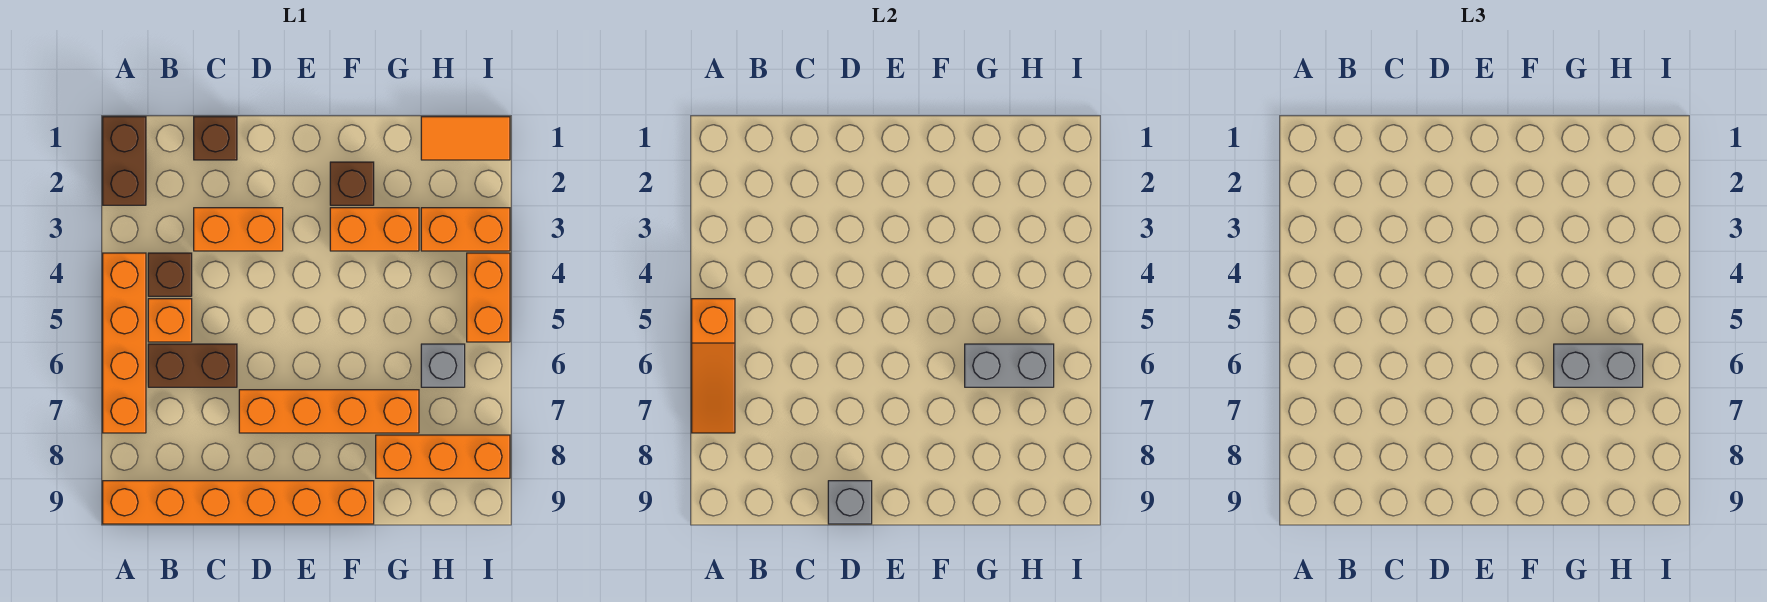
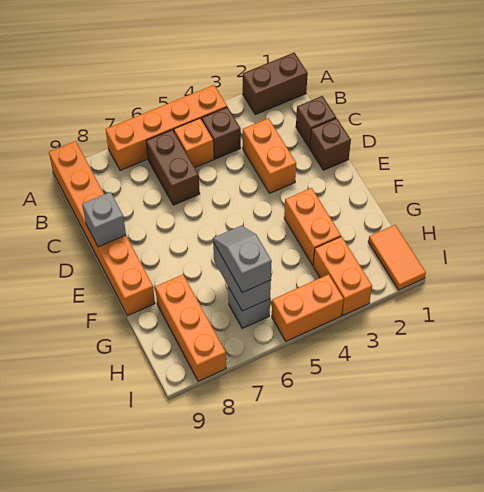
orange 1x3 slope [692,299,735,433] -> none
orange 1x4 brick [239,390,419,433] -> none
brown 1x1 brick [330,162,374,205] -> brown 1x1 brick moved to [310,118,351,170]
grey 1x2 brick [1554,344,1643,387] -> grey 1x2 slope [213,226,272,293]

